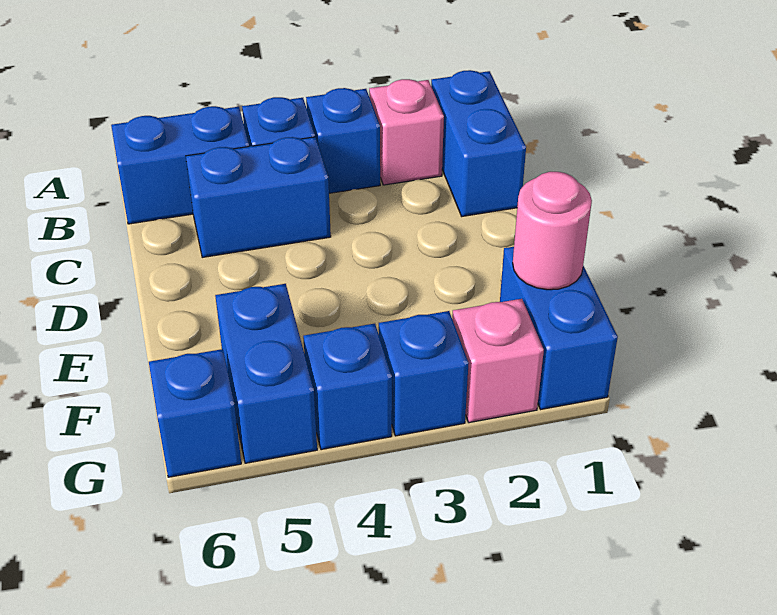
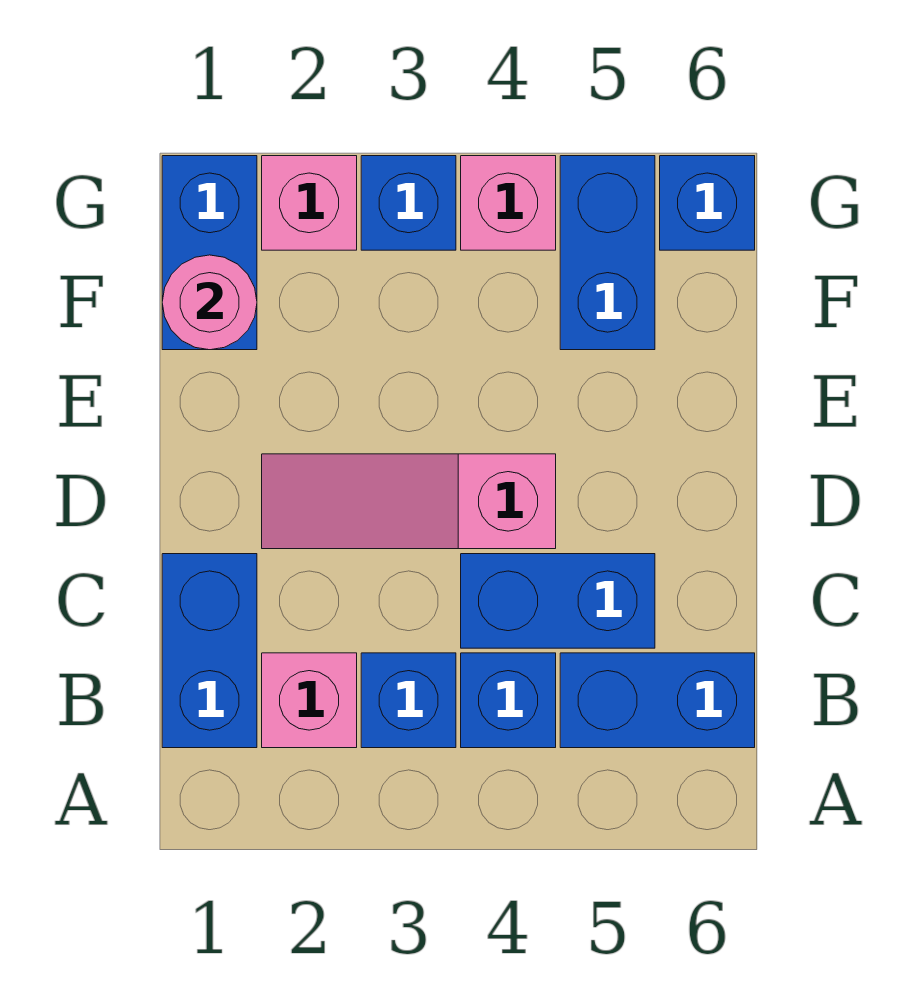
none -> pink 1x3 slope [262,454,556,549]
blue 1x1 brick [303,324,392,450] -> pink 1x1 brick [461,156,556,250]

